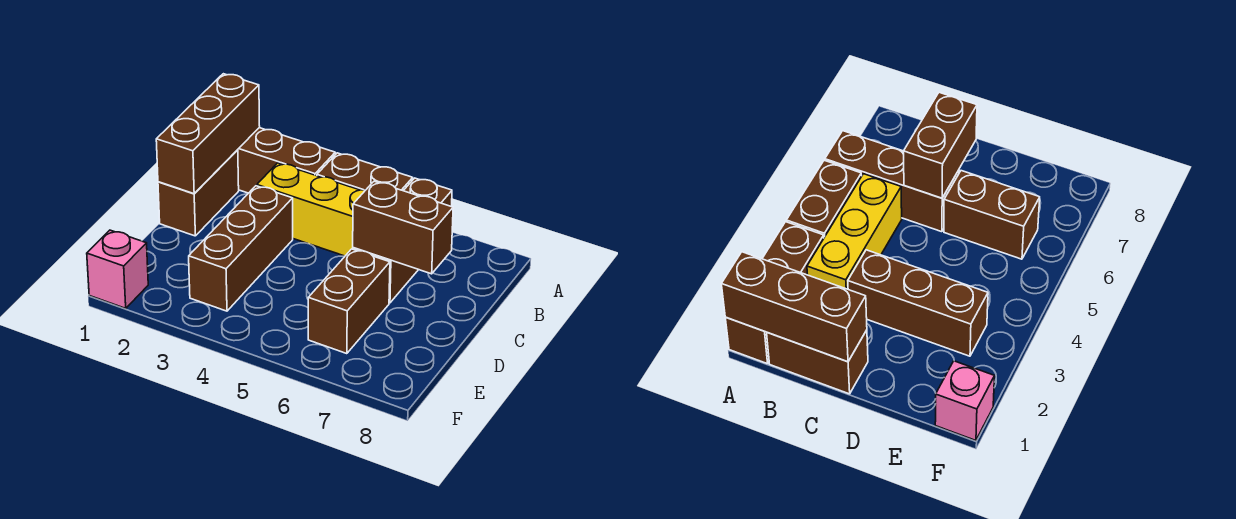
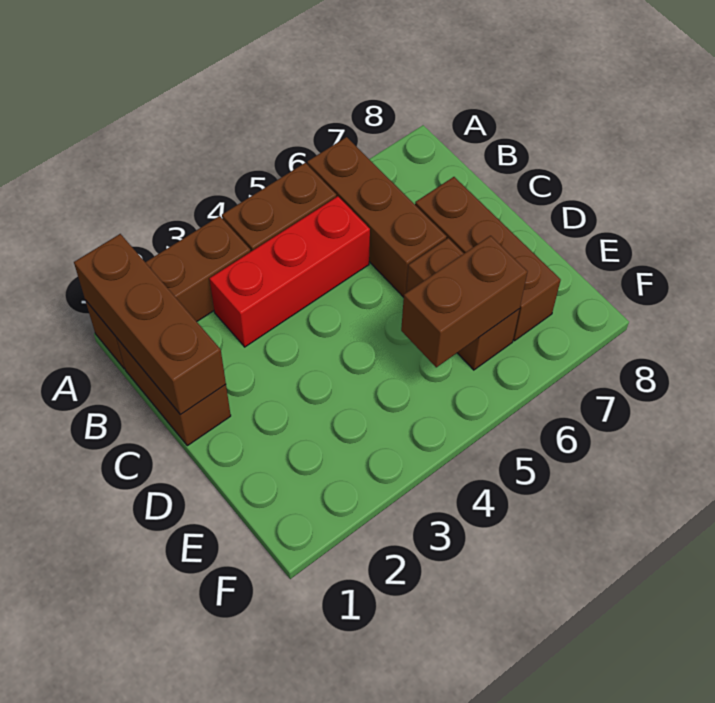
yellow 1x3 brick [257,163,365,256] -> red 1x3 brick [209,196,370,347]
brown 1x3 brick [189,186,293,311] -> brown 1x3 brick moved to [415,177,561,341]
brown 1x2 brick [353,181,453,274] -> brown 1x2 brick moved to [401,236,528,367]
pink 1x1 brick [87,230,148,308] -> none

